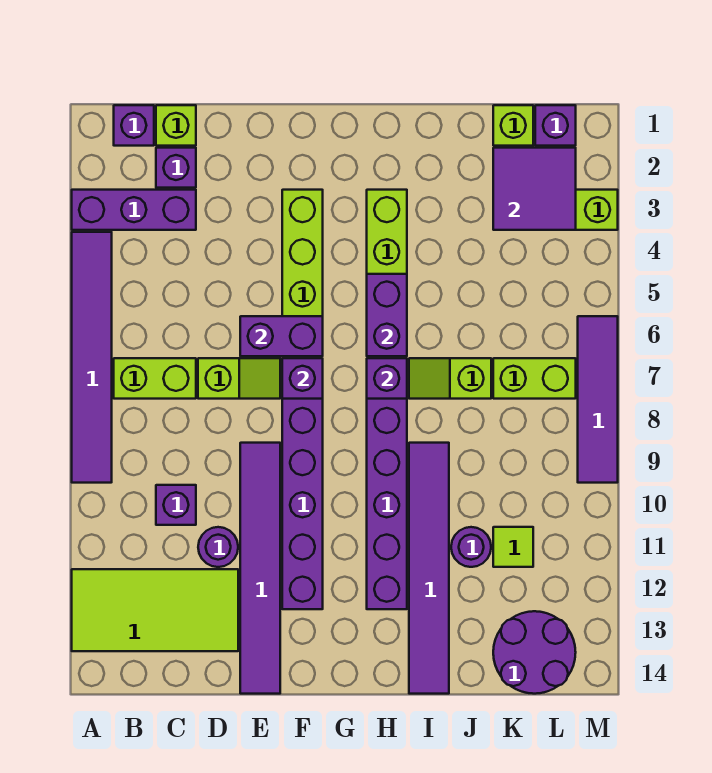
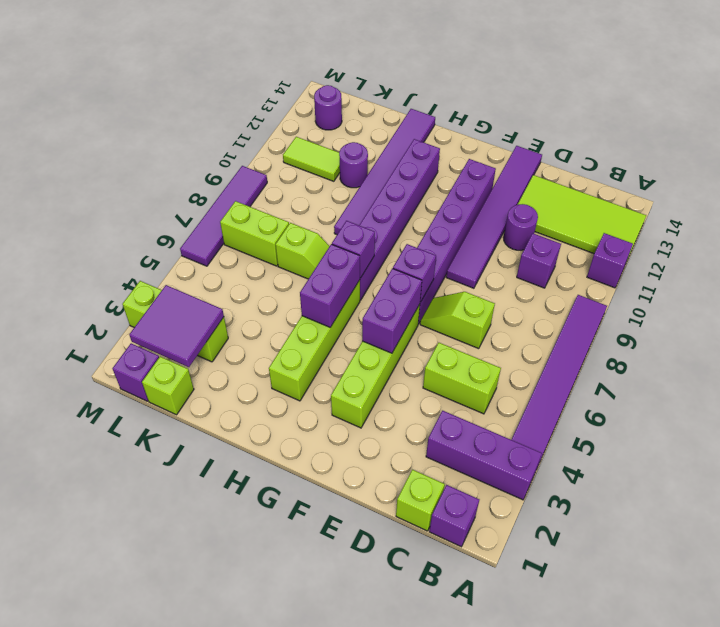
lime 1x2 brick [114,358,196,399] -> lime 1x2 brick moved to [423,343,501,414]
purple 1x1 brick [156,148,196,188] -> purple 1x1 brick moved to [587,233,633,288]
purple 1x2 brick [240,316,323,356] -> purple 1x2 brick turned to [362,268,422,353]
lime 1x1 tile [493,527,533,567] -> lime 1x2 tile [283,137,340,181]
purple 2x2 round brick [493,611,576,694] -> purple 1x1 round brick [314,85,342,130]

